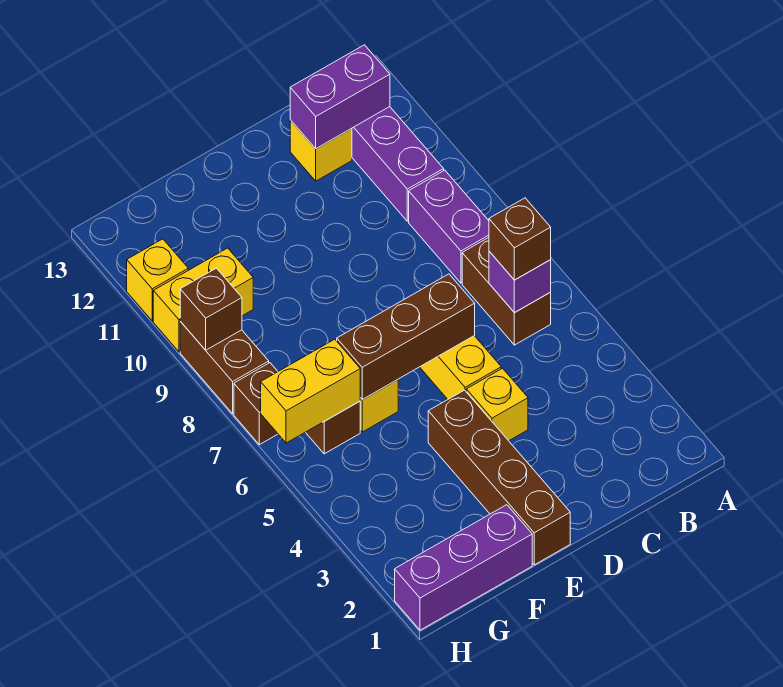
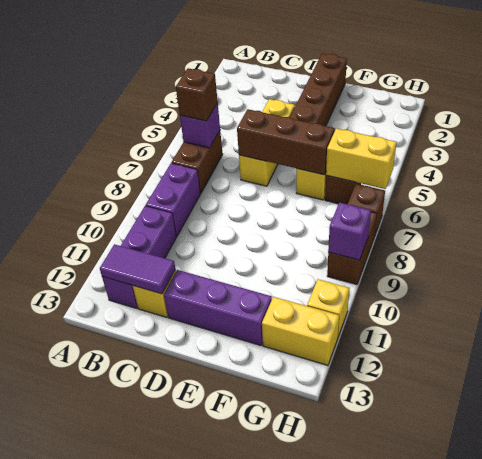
purple 1x2 brick [290,45,390,149] -> purple 1x2 tile [100,244,175,294]
purple 1x3 brick [395,505,532,630] -> purple 1x3 brick moved to [164,270,272,345]
yellow 1x2 brick [153,248,253,352] -> yellow 1x2 brick moved to [262,297,339,365]
brown 1x1 brick [180,268,242,350] -> purple 1x1 brick [328,202,371,260]

